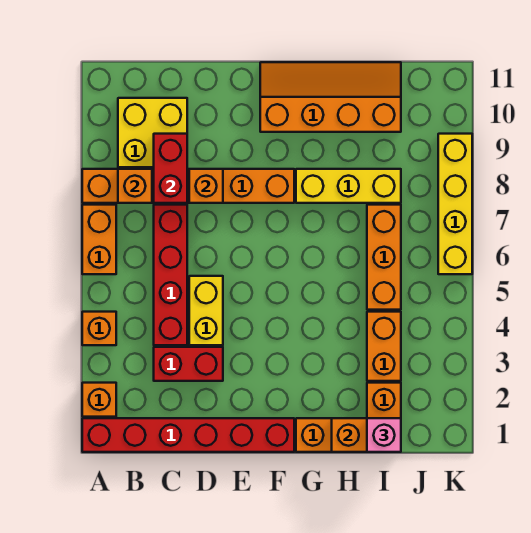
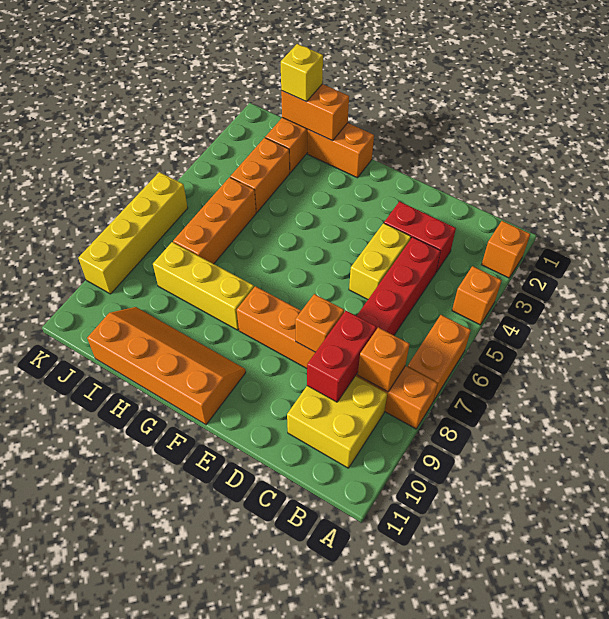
red 1x6 brick [82,418,294,452] -> none
orange 2x4 slope [260,62,401,132] -> orange 2x4 slope turned to [87,307,246,425]
pink 1x1 brick [367,418,401,452] -> yellow 1x1 brick [281,44,323,102]

